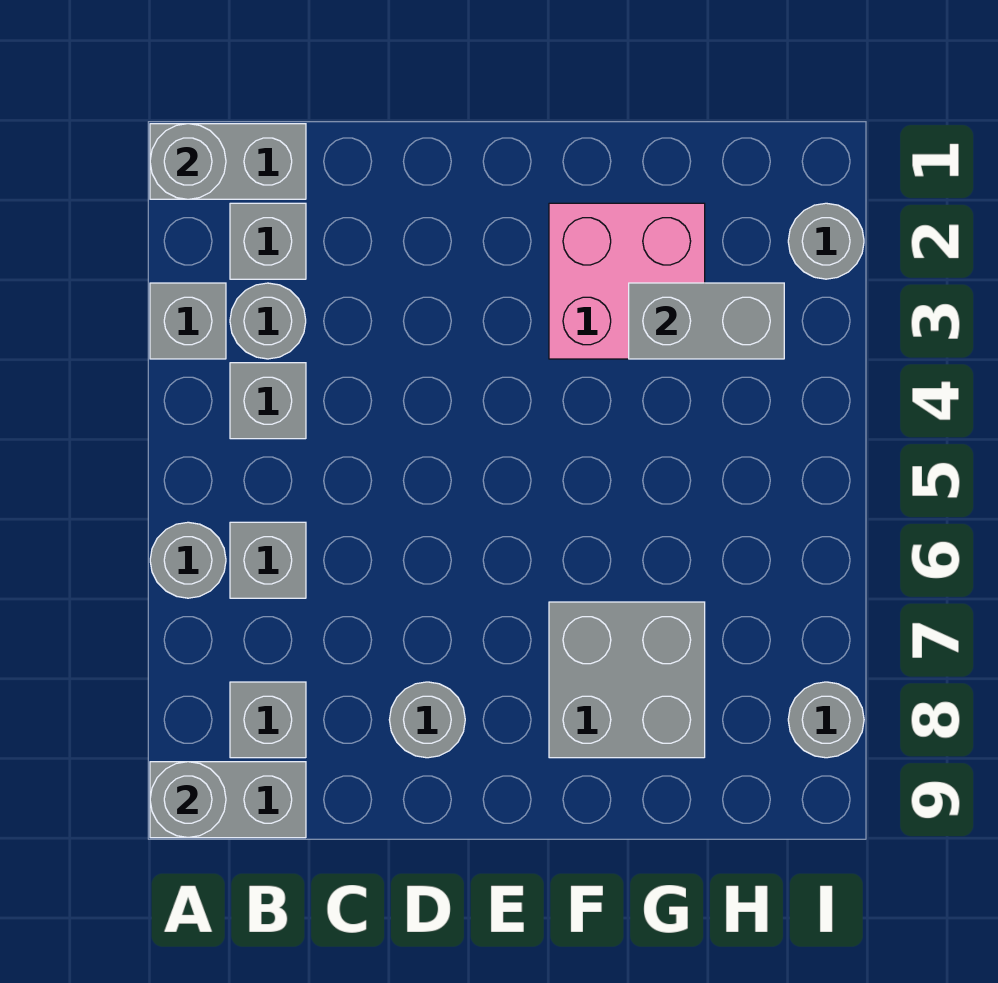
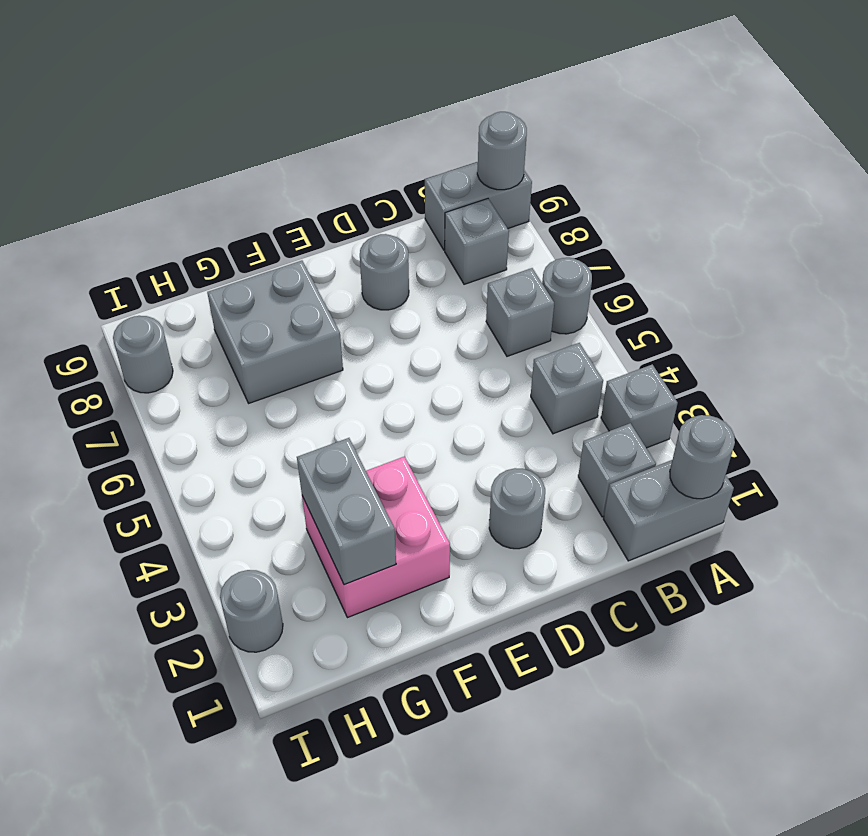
grey 1x1 round brick [230,283,306,359] -> grey 1x1 round brick moved to [489,468,545,549]
grey 1x2 brick [629,283,784,359] -> grey 1x2 brick turned to [297,438,396,585]

